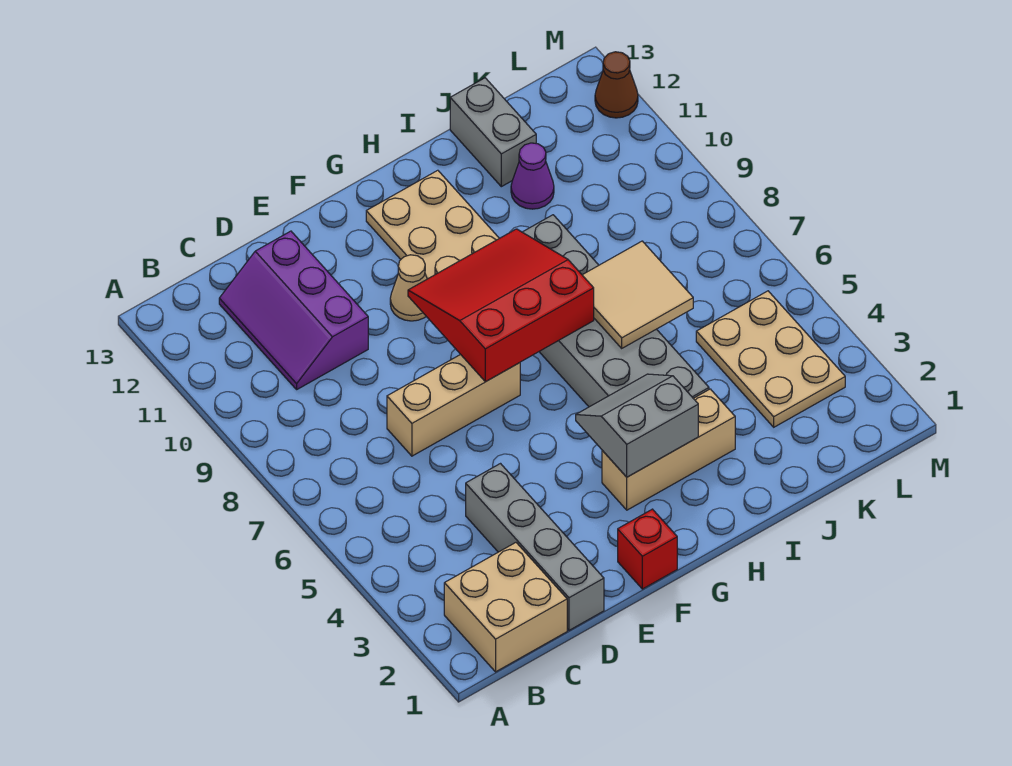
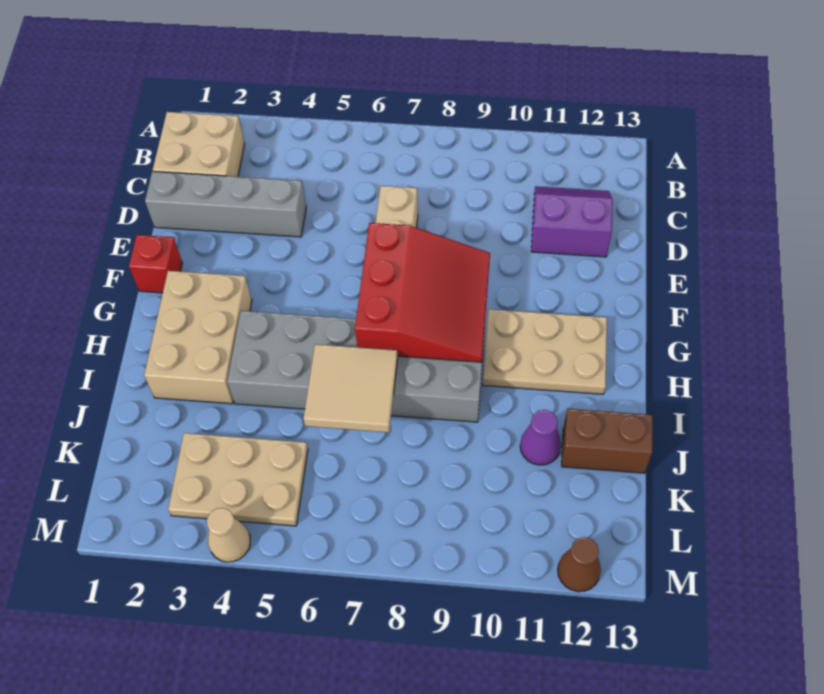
purple 2x3 slope [219,231,368,389] -> purple 2x2 slope [531,186,613,257]
tan 1x1 cone [390,255,427,321] -> tan 1x1 cone moved to [207,508,250,562]
tan 1x3 brick [602,389,735,510] -> tan 2x3 brick [144,271,252,404]
grey 2x2 slope [576,374,698,477] -> none
grey 1x2 brick [450,78,536,187] -> brown 1x2 brick [562,409,652,473]

